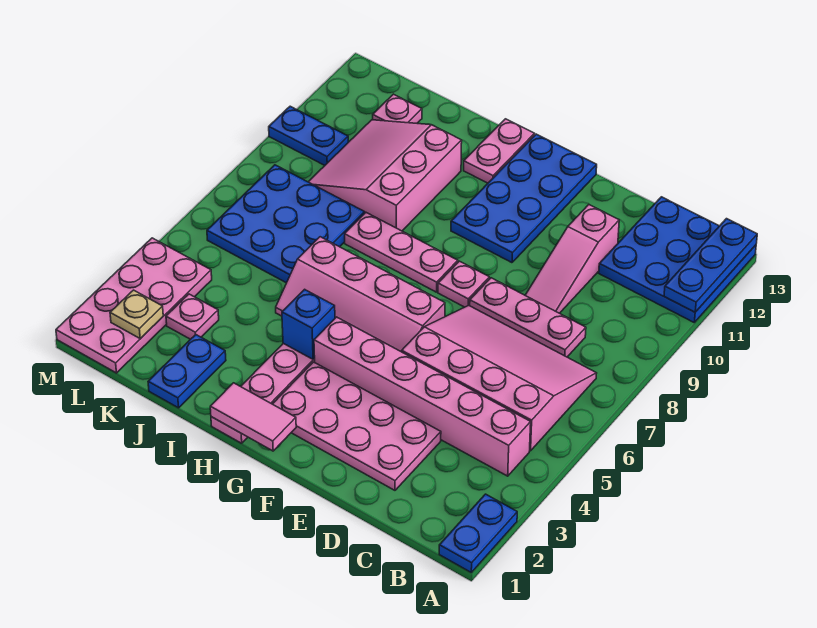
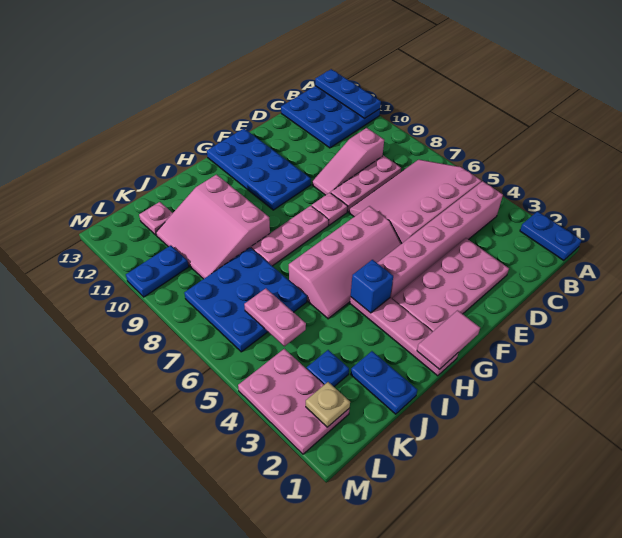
pink 1x3 slope [525,205,619,313] -> pink 1x3 slope turned to [312,128,384,195]
pink 1x2 plate [464,119,535,183] -> pink 1x2 plate moved to [244,288,306,346]
pink 1x1 plate [166,294,219,339] -> blue 1x1 plate [307,350,349,387]
pink 2x4 plate [56,238,212,373] -> pink 2x3 plate [238,349,350,454]

